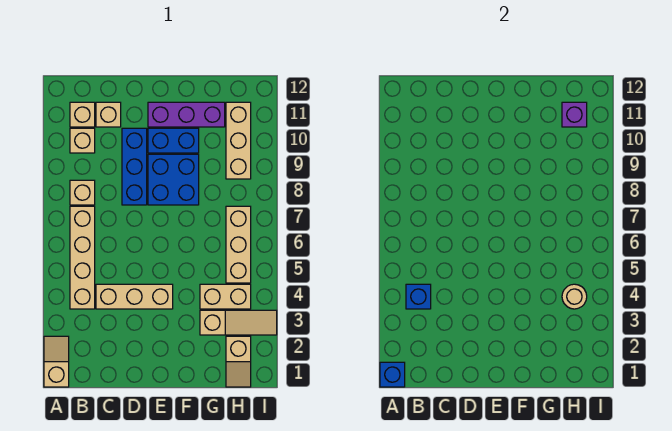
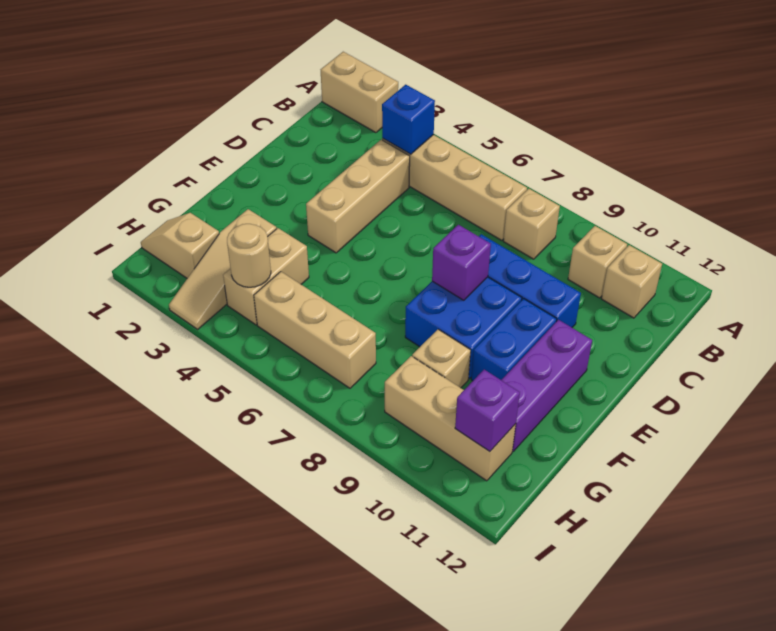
tan 1x2 slope [44,336,69,387] -> tan 1x2 brick [321,52,398,133]
blue 1x1 brick [380,362,405,387] -> none
tan 1x1 brick [96,102,121,127] -> tan 1x1 brick moved to [412,329,471,388]
none -> purple 1x1 brick [432,225,491,300]

